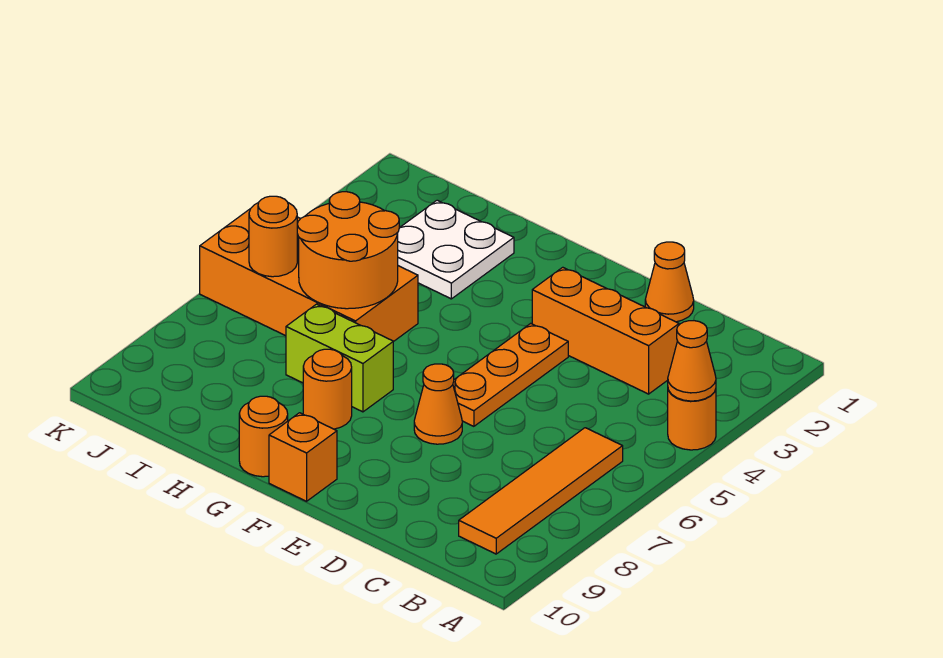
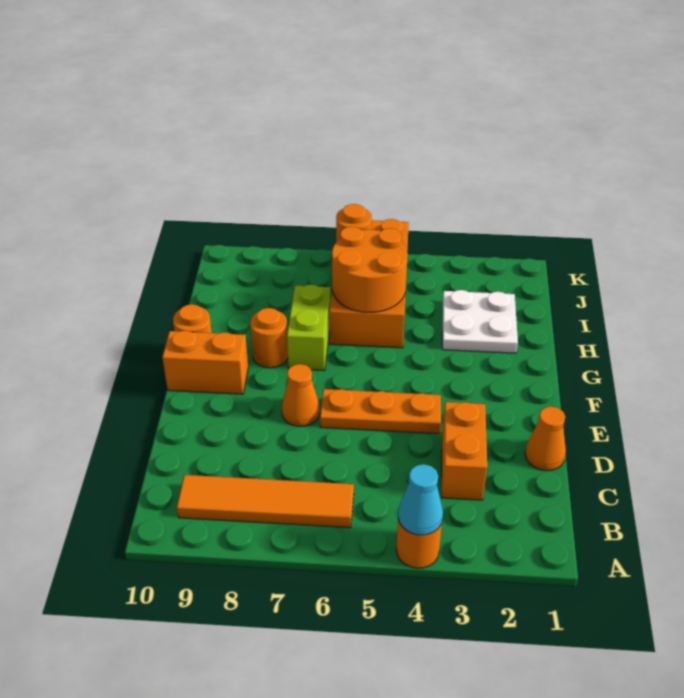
orange 1x1 cone [668,321,716,401] -> cyan 1x1 cone [398,464,443,535]
orange 1x3 brick [532,267,679,394] -> orange 1x2 brick [442,402,487,500]
orange 1x1 brick [269,413,337,501] -> orange 1x2 brick [162,330,248,394]

